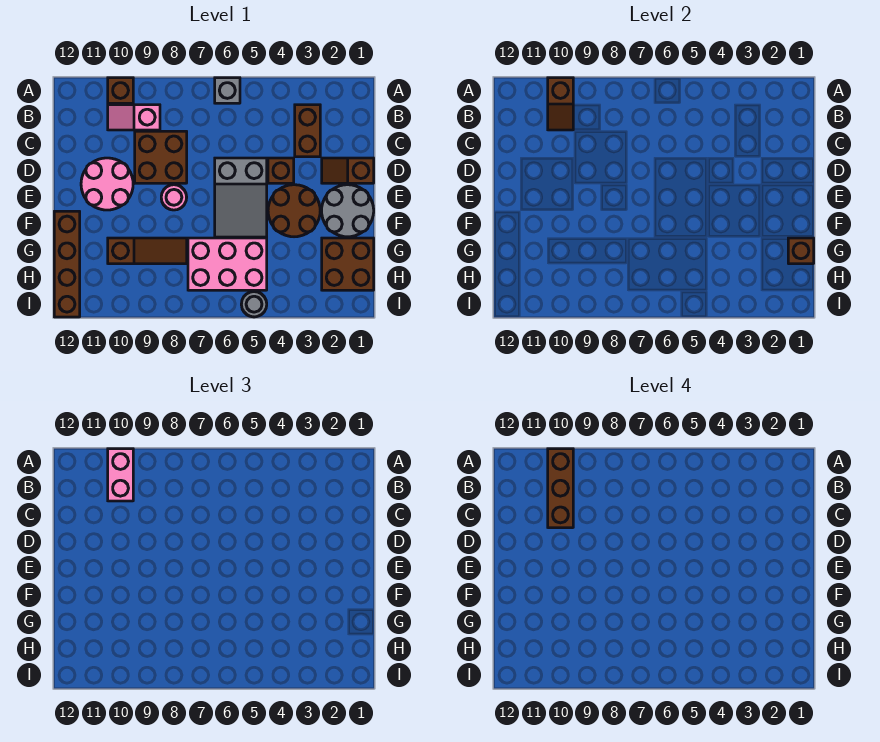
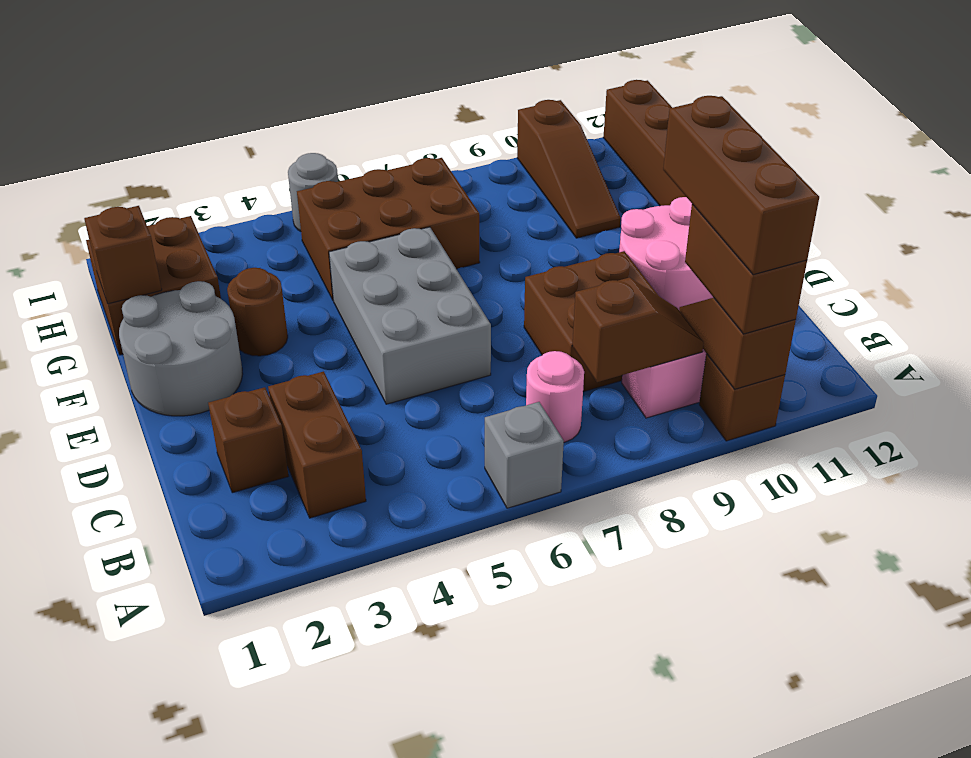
pink 1x2 brick [108,449,133,501] -> brown 1x2 brick [685,204,807,334]
brown 1x2 slope [322,158,374,183] -> brown 1x2 slope moved to [572,278,704,382]
brown 1x1 brick [268,158,294,183] -> brown 1x1 brick moved to [208,387,289,493]
grey 2x3 slope [215,158,267,237] -> grey 2x3 brick [329,227,491,404]
brown 2x2 round brick [268,185,320,237] -> brown 1x1 round brick [227,268,288,356]
pink 1x1 round brick [161,185,187,210] -> pink 1x1 round brick moved to [526,351,584,442]
pink 2x3 brick [188,238,267,290] -> brown 2x3 brick [297,158,480,300]
brown 1x3 slope [108,238,187,264] -> brown 1x3 slope turned to [517,100,621,238]

